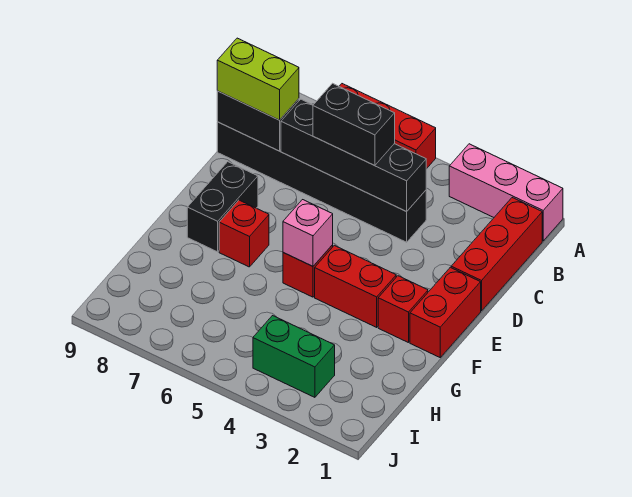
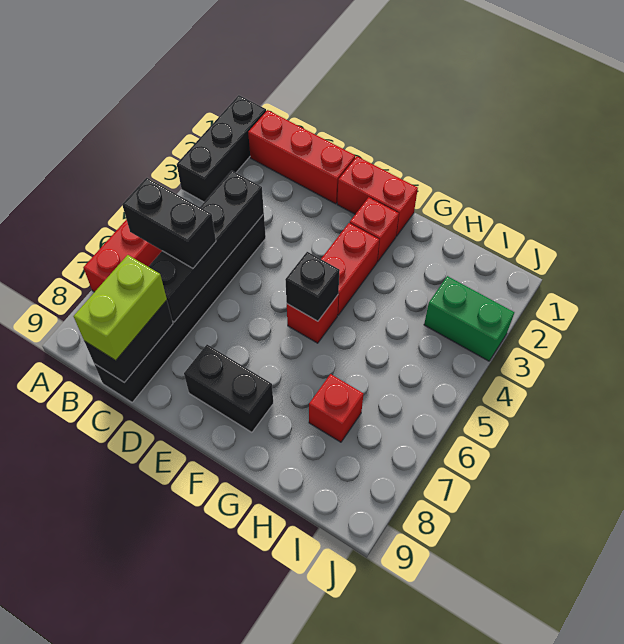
pink 1x3 brick [449,144,563,241] -> black 1x3 brick [177,95,266,202]
black 1x2 brick [313,83,395,166] -> black 1x2 brick turned to [122,178,216,268]
pink 1x1 brick [283,200,333,266] -> black 1x1 brick [285,252,340,321]
red 1x1 brick [219,200,269,267] -> red 1x1 brick moved to [309,374,363,442]
green 1x2 brick [253,316,335,397] -> green 1x2 brick turned to [424,276,514,361]

